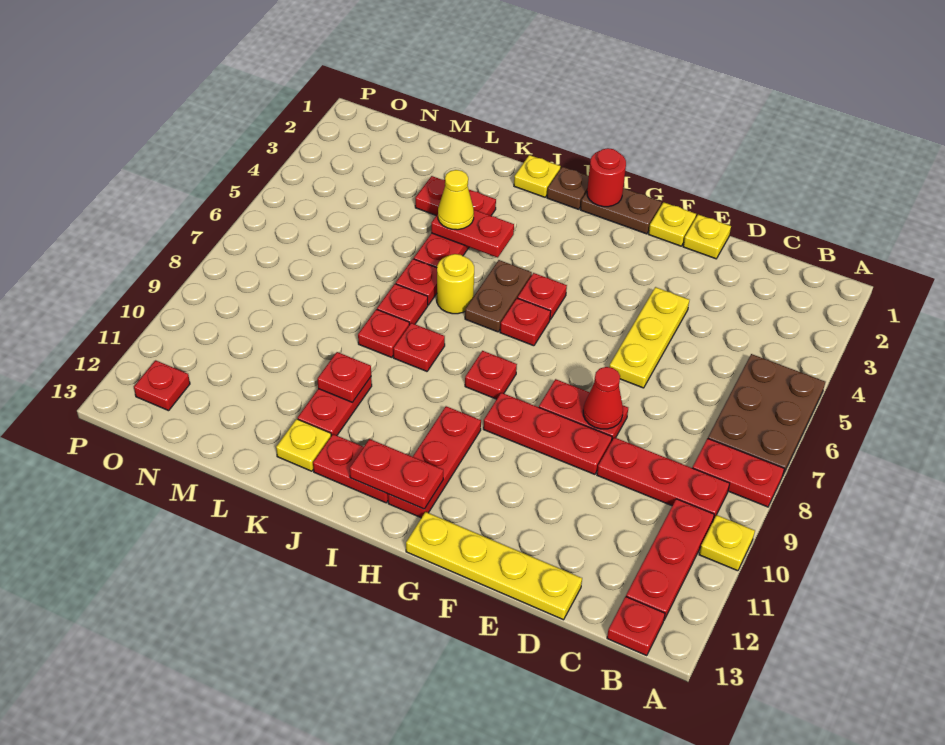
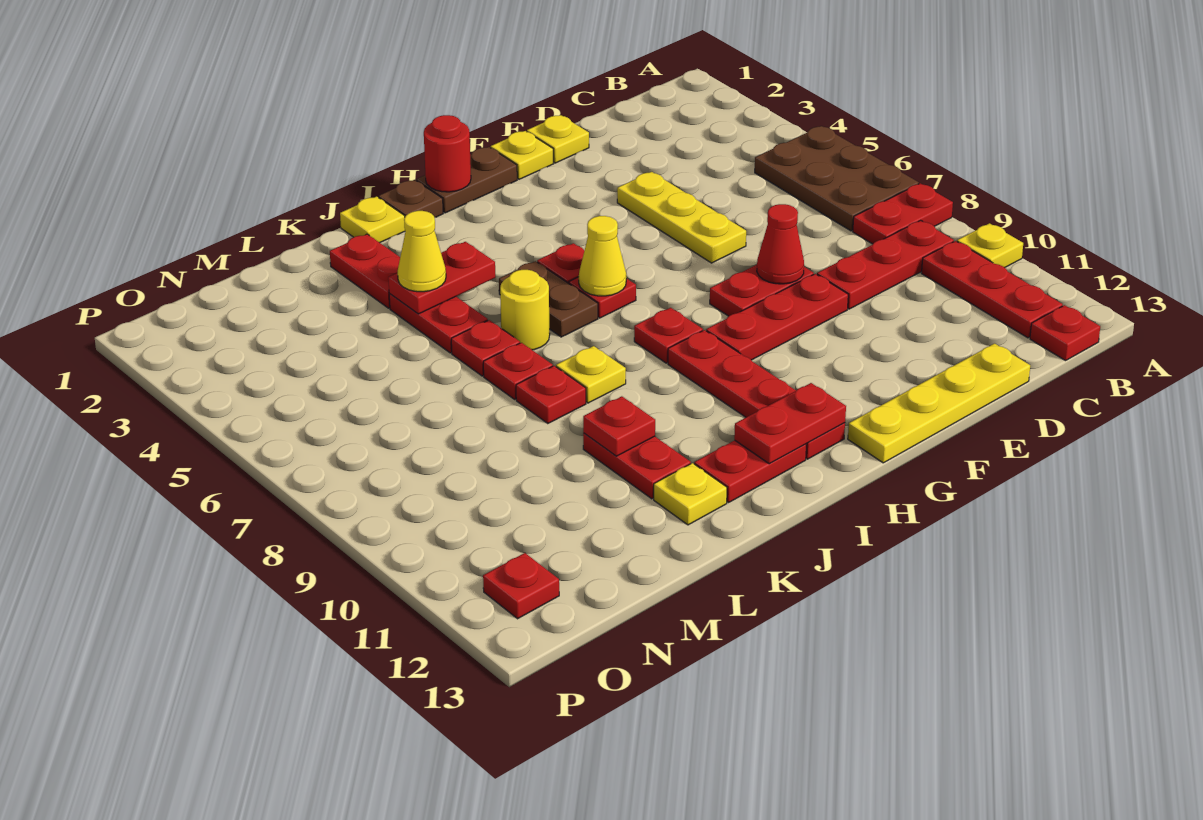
none -> yellow 1x1 cone [579,216,626,296]
red 1x3 plate [388,406,481,518] -> red 1x4 plate [668,330,845,459]
red 1x1 plate [393,323,445,371] -> yellow 1x1 plate [556,346,626,403]
red 1x2 plate [415,176,496,216] -> red 1x2 plate turned to [330,234,400,308]

